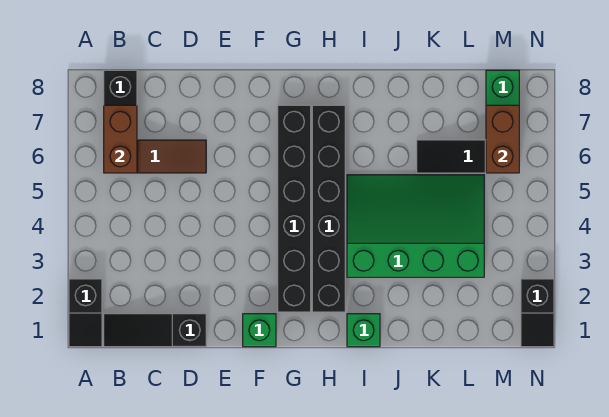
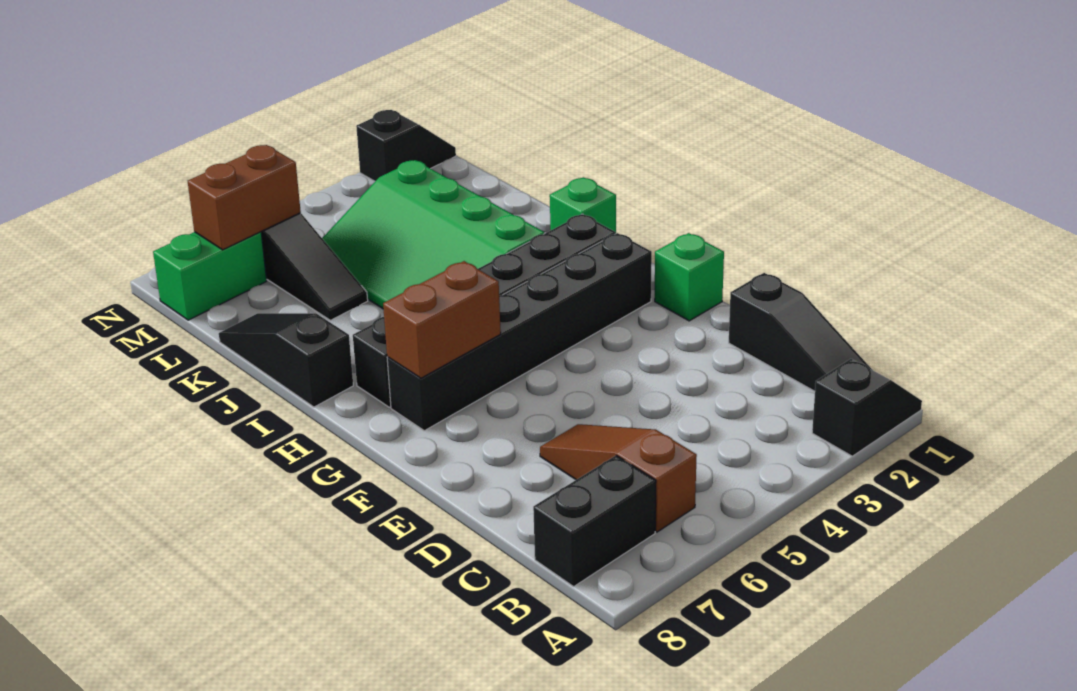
brown 1x2 brick [104,105,137,173] -> brown 1x2 brick moved to [383,261,501,378]
none -> black 1x3 slope [219,313,353,407]

